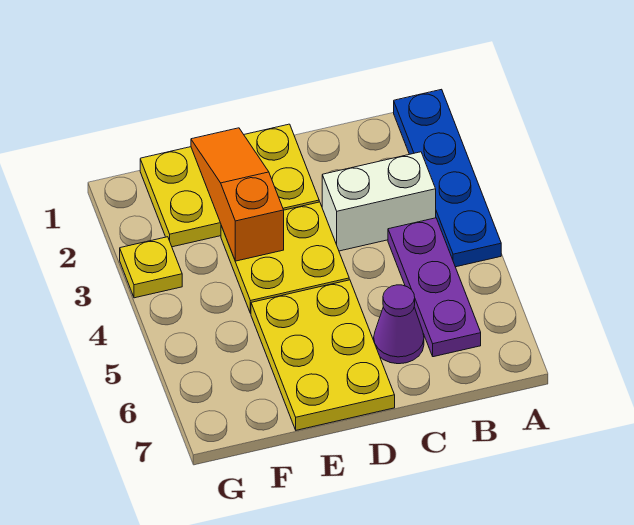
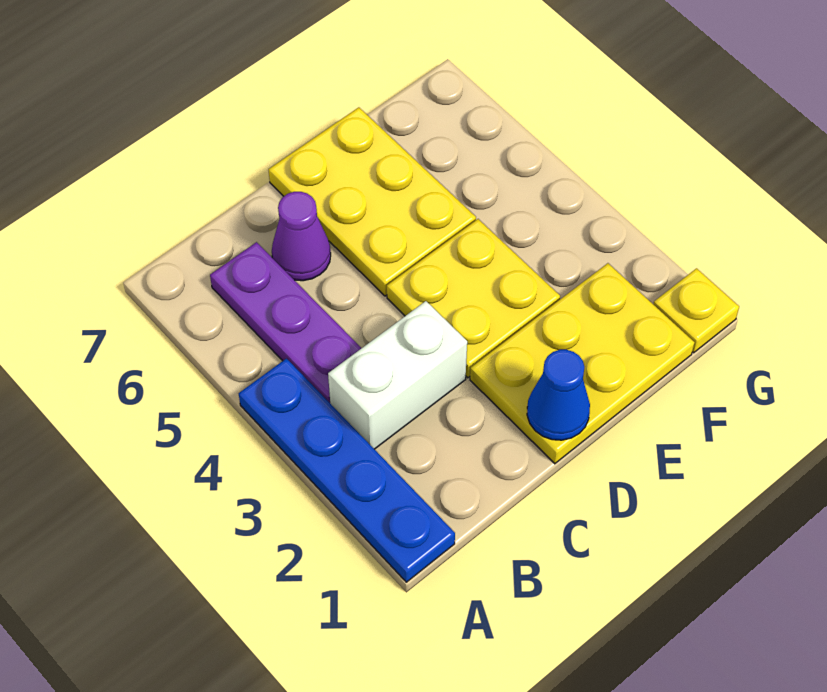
none -> blue 1x1 cone [527,350,590,440]
orange 1x3 slope [191,128,284,261] -> none
yellow 1x1 plate [120,237,182,298] -> yellow 1x1 plate moved to [653,268,739,353]

